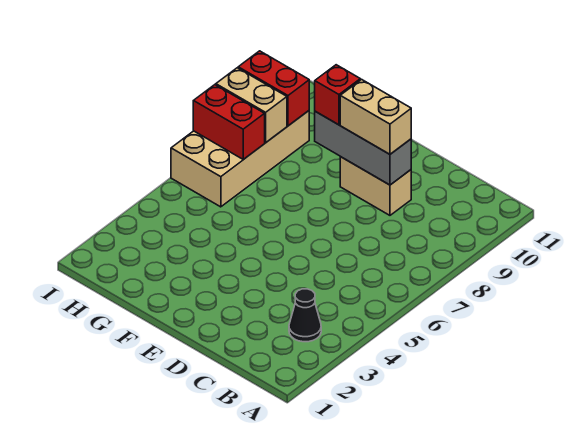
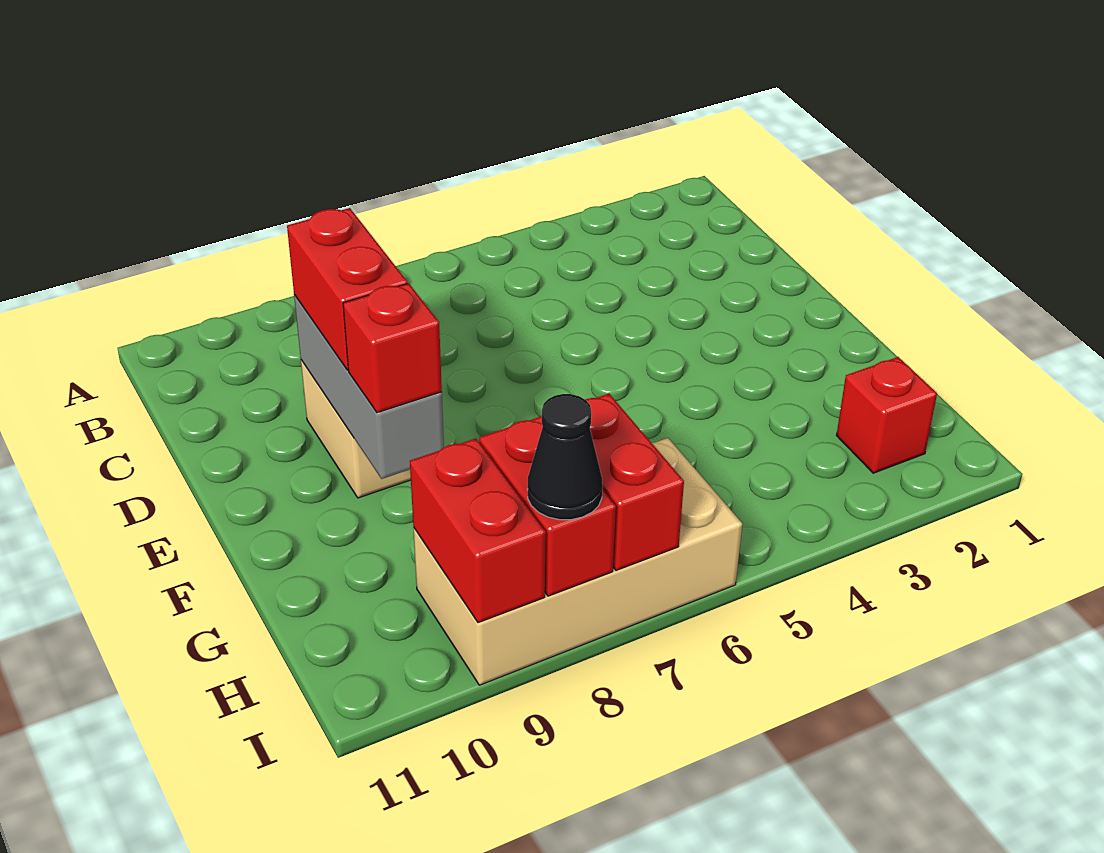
black 1x1 cone [289,289,321,342] -> black 1x1 cone moved to [527,394,603,520]
tan 1x2 brick [340,79,411,154] -> red 1x2 brick [287,208,407,370]
none -> red 1x1 brick [836,357,937,473]
tan 1x2 brick [216,68,287,143] -> red 1x2 brick [479,416,616,596]

